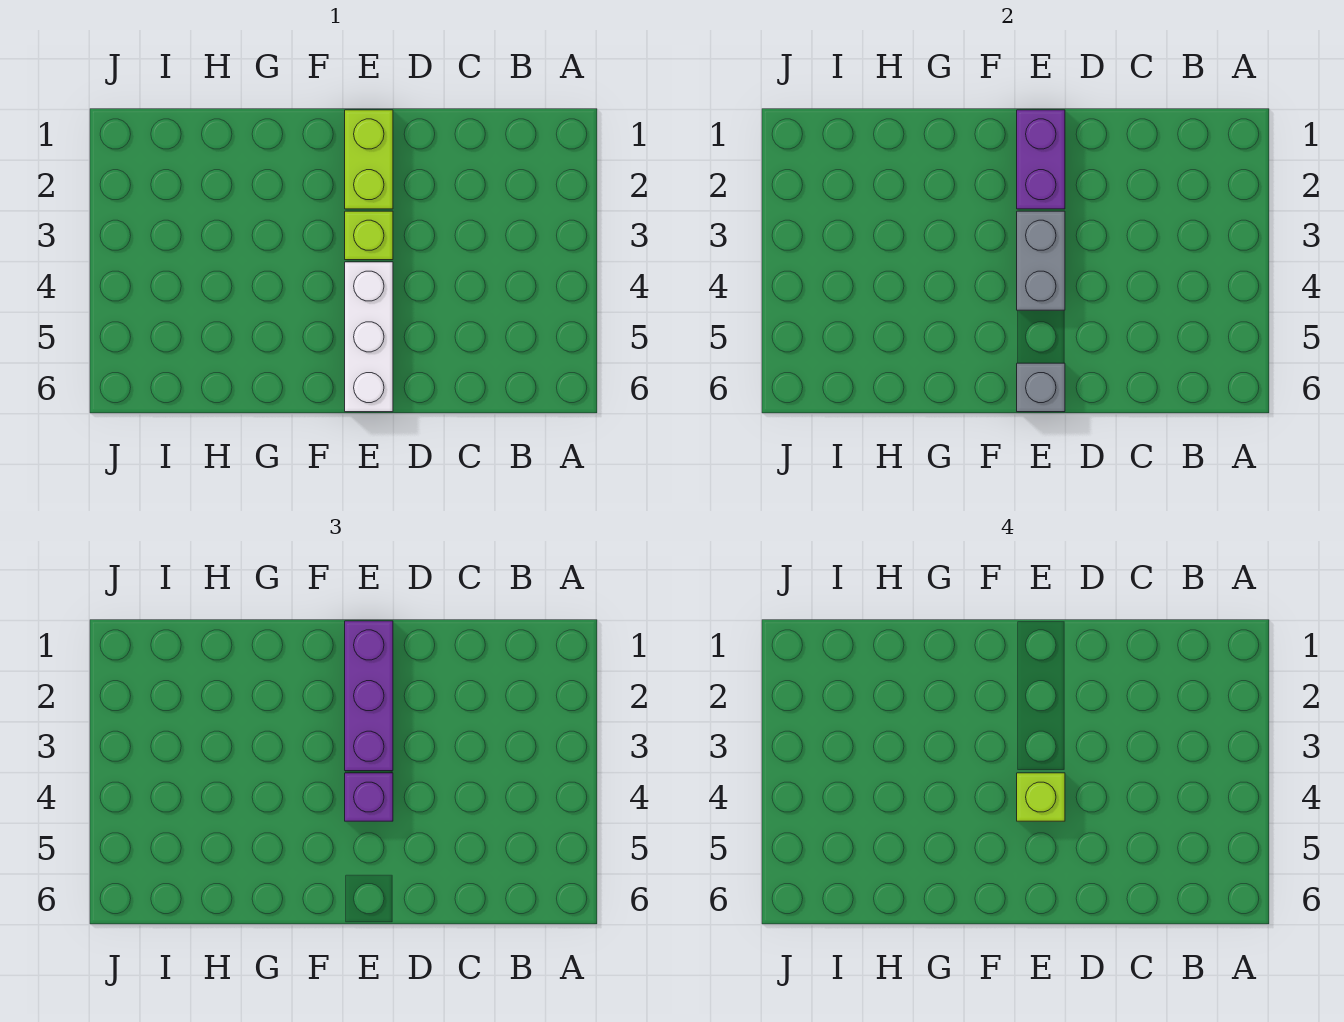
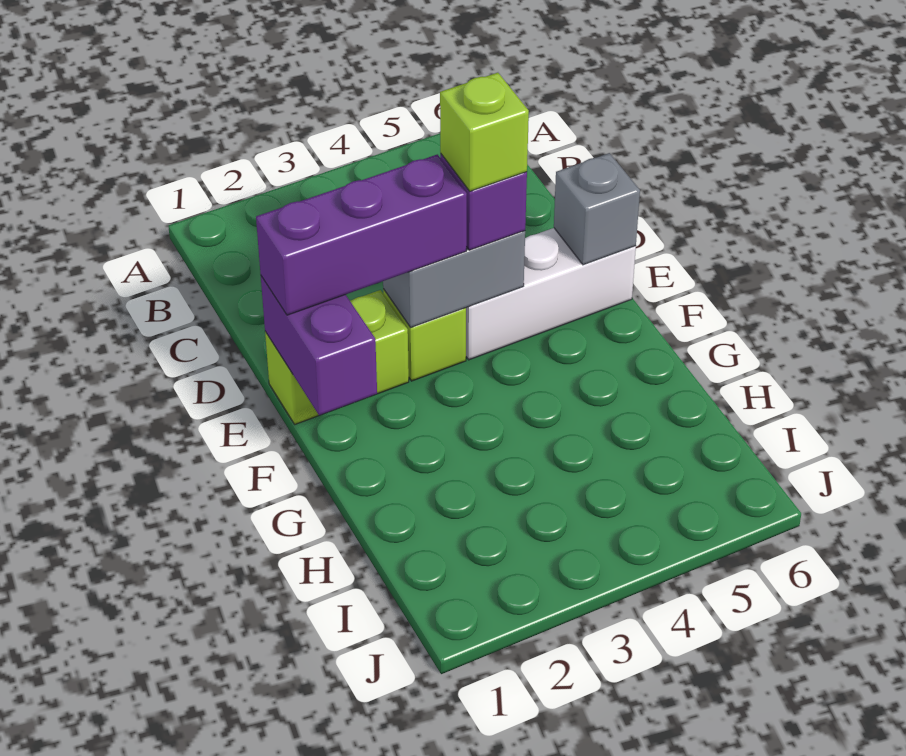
purple 1x2 brick [1017,110,1065,209] -> purple 1x2 brick turned to [261,276,377,415]

